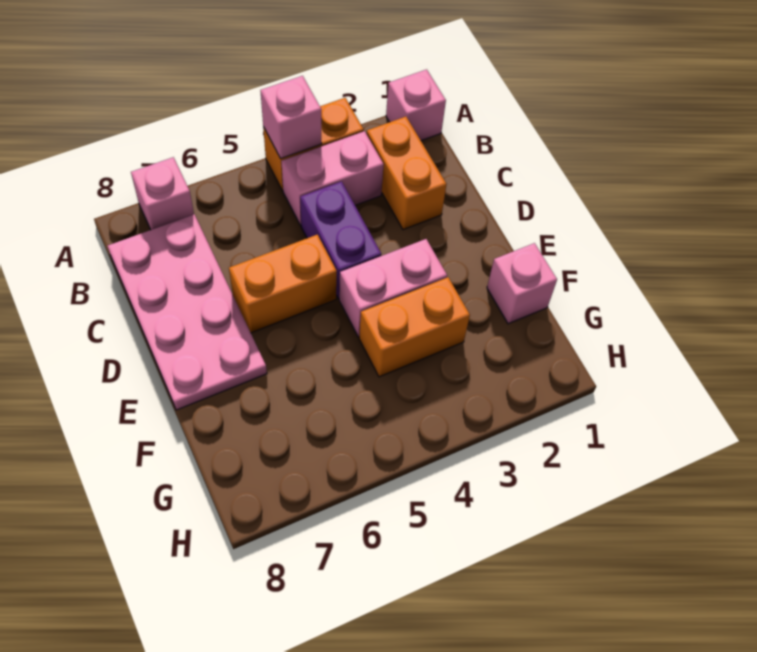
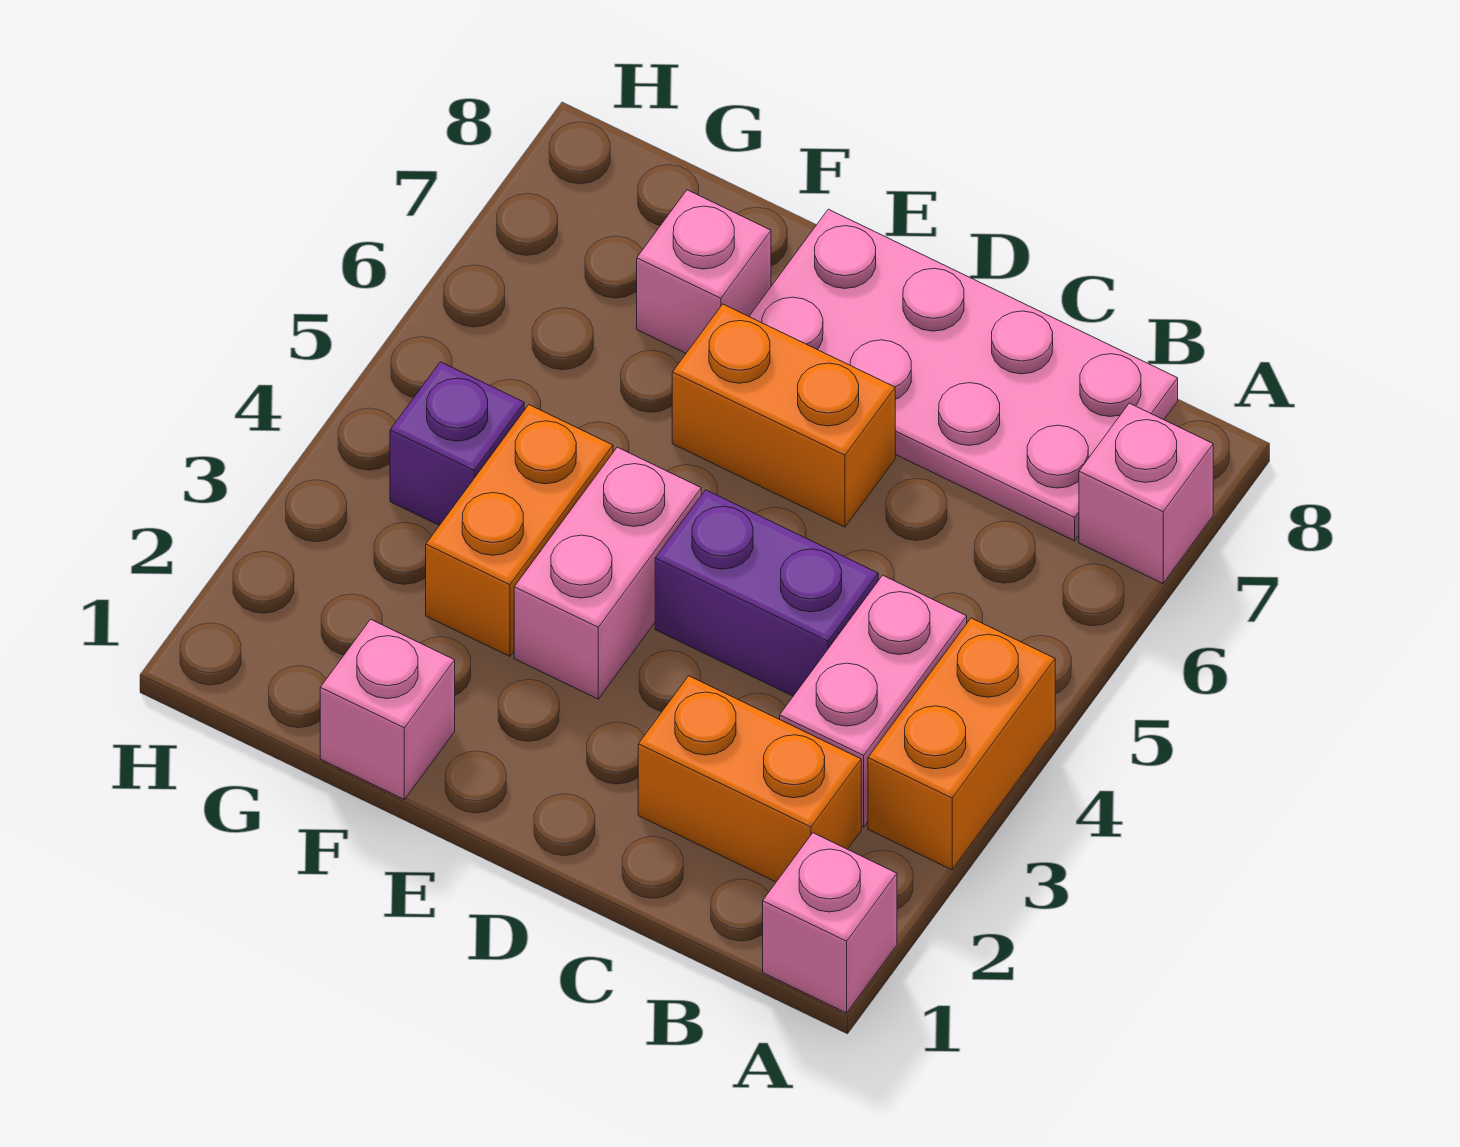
pink 1x1 brick [260,76,322,159] -> pink 1x1 brick moved to [637,190,771,353]
orange 1x2 brick [229,235,337,333] -> orange 1x2 brick turned to [672,304,895,527]
none -> purple 1x1 brick [390,362,524,525]

